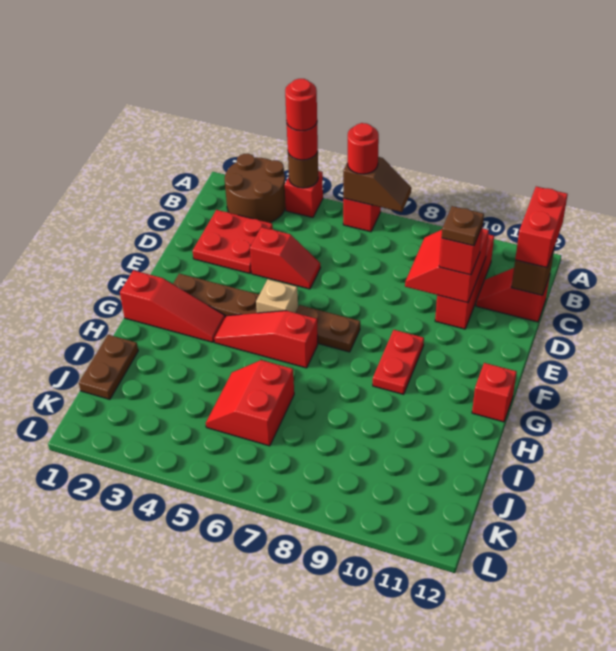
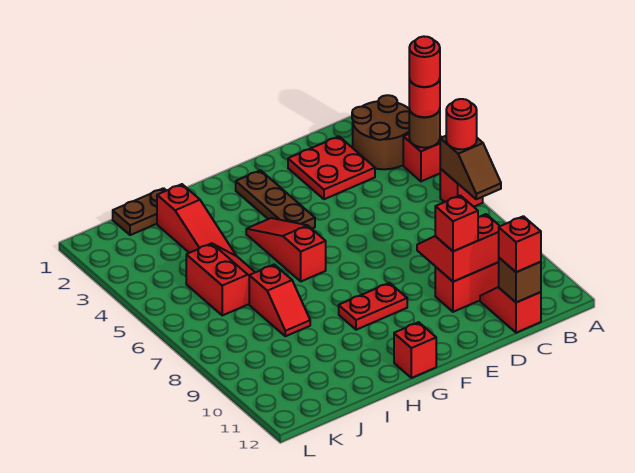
red 1x2 brick [515,186,568,268] -> red 1x1 brick [499,216,541,272]
red 1x2 slope [250,227,321,289] -> red 1x2 slope moved to [249,265,310,336]
brown 1x1 plate [442,206,484,246] -> none
tan 1x1 brick [256,279,298,313] -> none
brown 1x2 plate [296,305,360,352] -> none
red 1x3 slope [120,270,225,342] -> red 1x3 slope moved to [157,184,236,256]
red 2x2 slope [206,360,294,446] -> red 2x2 slope turned to [186,243,255,315]

